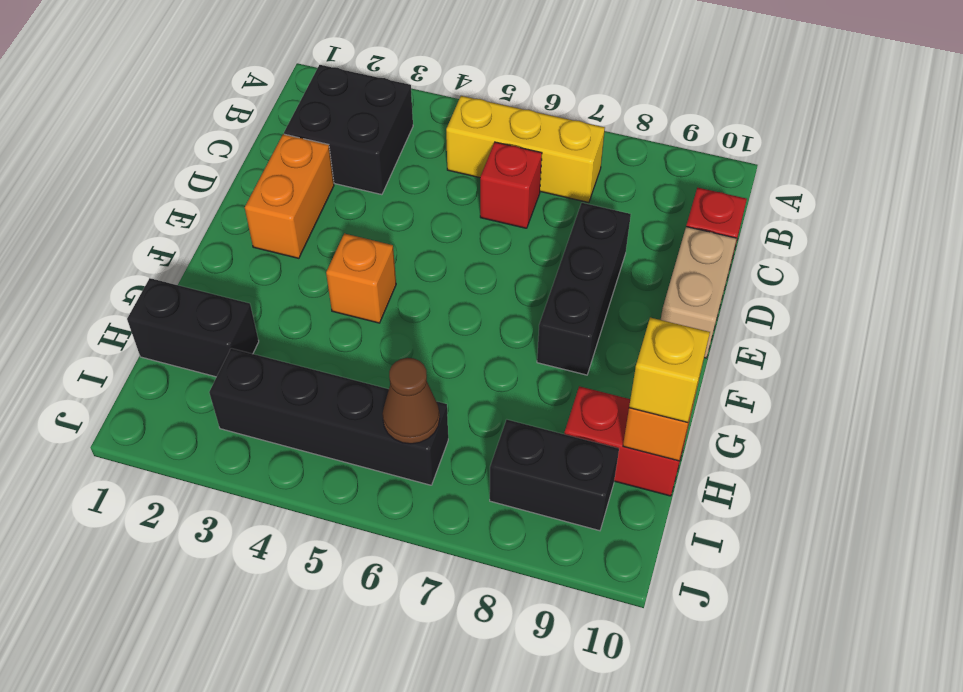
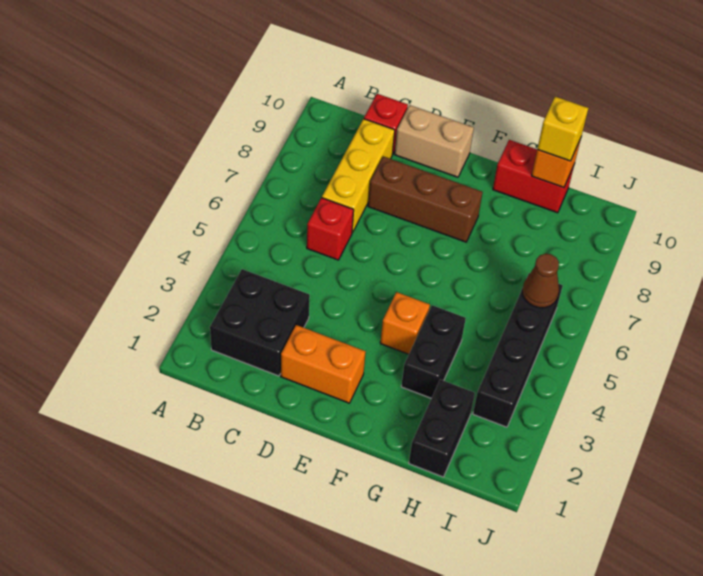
yellow 1x3 brick [446,96,605,203] -> yellow 1x3 brick moved to [322,119,395,233]
black 1x3 brick [537,203,631,375] -> brown 1x3 brick [368,156,483,242]
red 1x2 brick [564,386,689,496] -> red 1x2 brick turned to [493,140,574,213]
black 1x2 brick [490,420,619,531] -> black 1x2 brick moved to [401,305,466,398]

